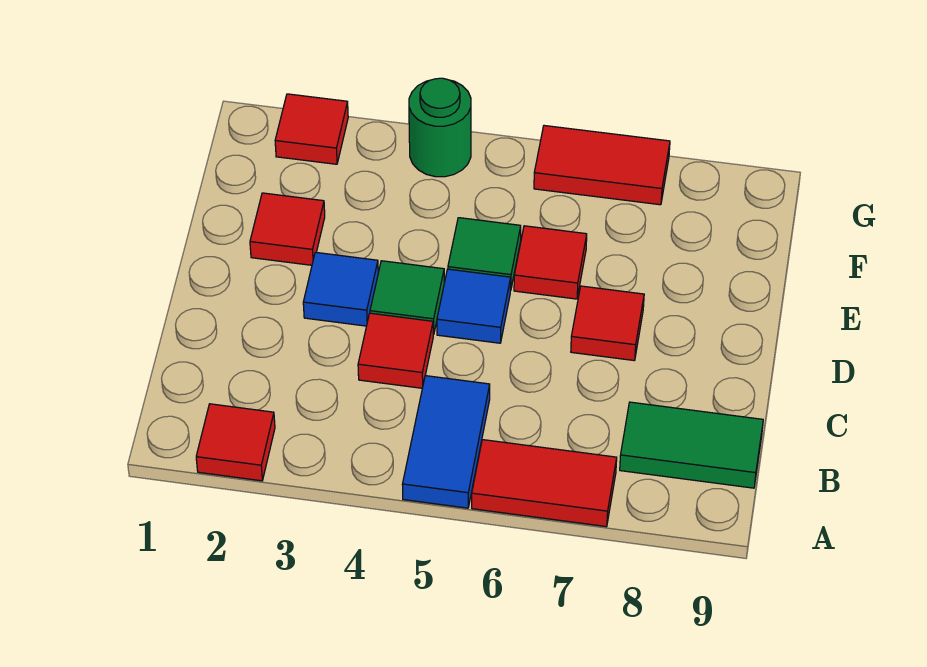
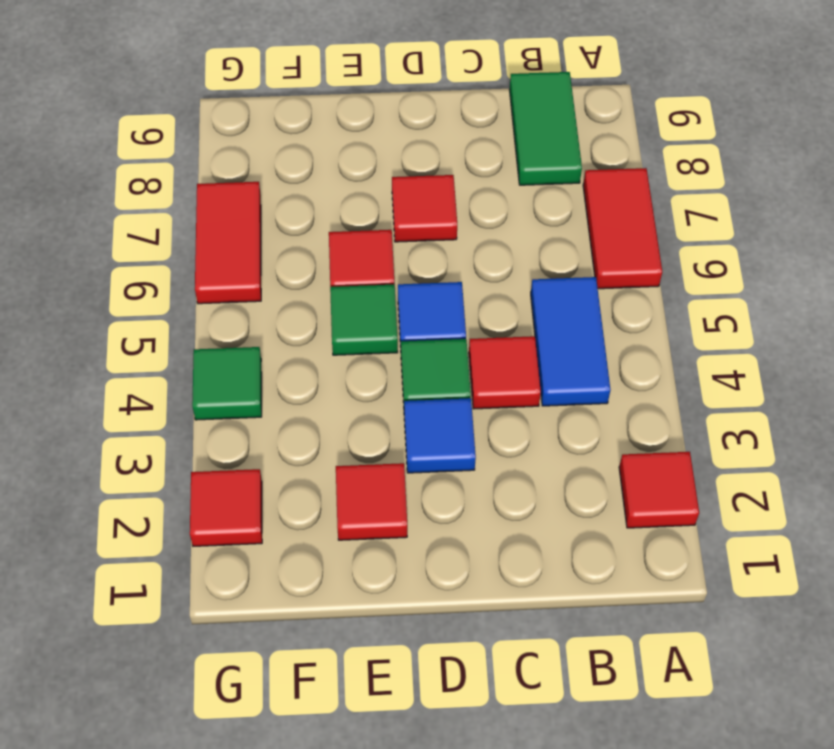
blue 1x2 tile [402,376,490,508] -> blue 1x2 tile turned to [531,277,611,406]
green 1x1 round brick [409,78,471,177] -> green 1x1 tile [192,347,262,420]

